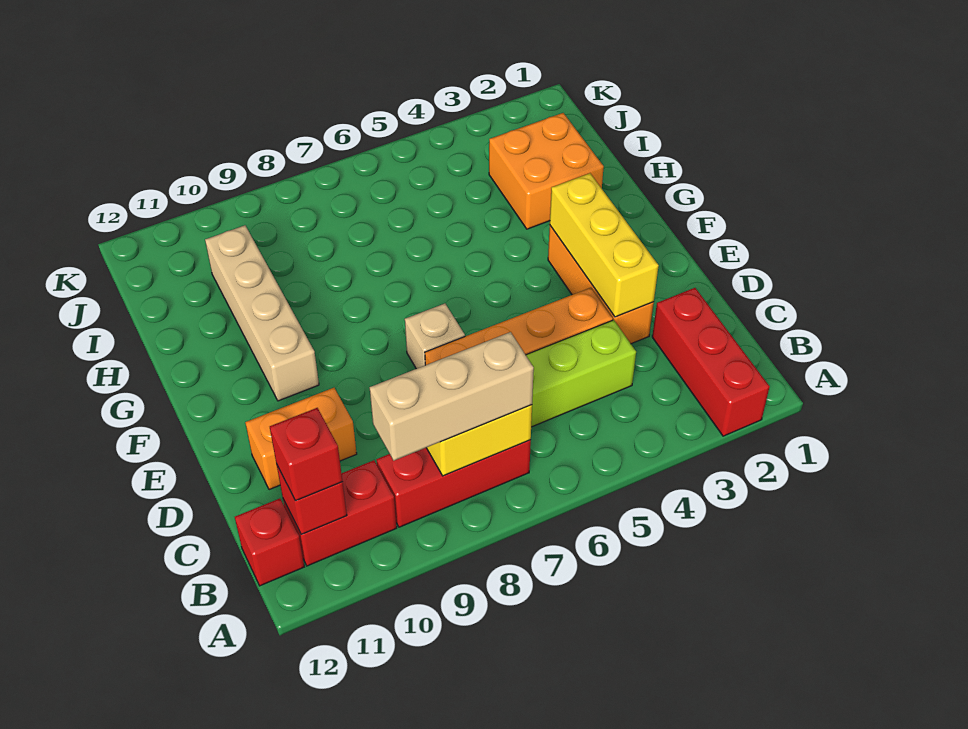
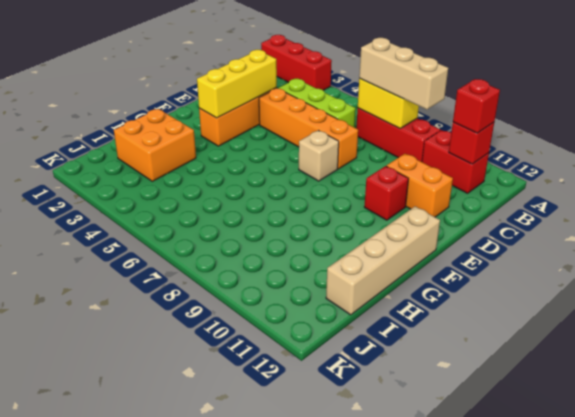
red 1x3 brick [652,288,770,436] -> red 1x3 brick turned to [261,35,332,90]
red 1x1 brick [235,498,304,586] -> red 1x1 brick moved to [364,166,409,220]
tan 1x4 brick [205,225,319,401] -> tan 1x4 brick moved to [326,206,440,315]

